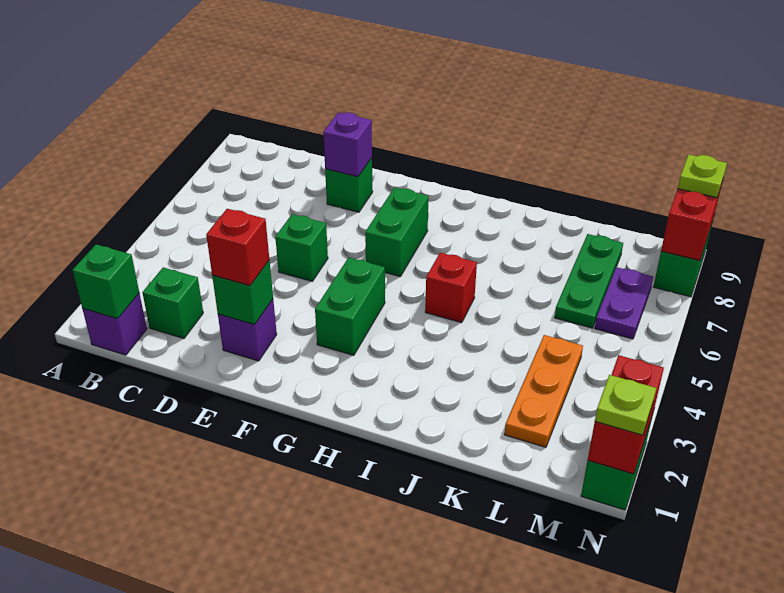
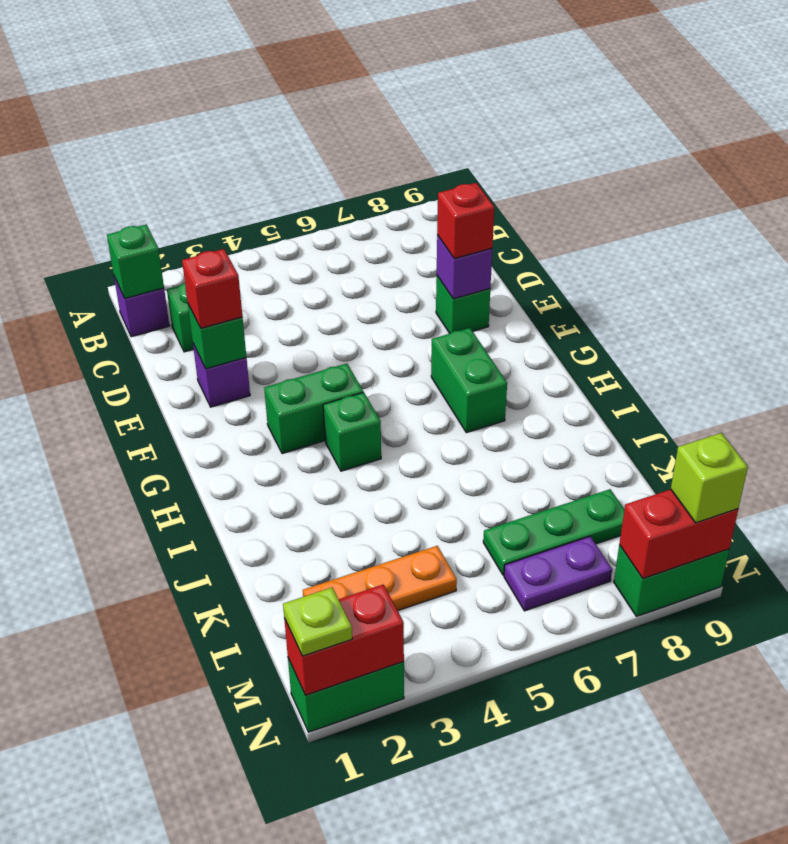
green 1x1 brick [275,214,328,281] -> green 1x1 brick moved to [323,392,381,471]
green 1x2 brick [365,187,429,277] -> green 1x2 brick turned to [431,328,507,433]
red 1x1 brick [425,253,477,323] -> red 1x1 brick moved to [437,183,494,259]
lime 1x1 plate [678,154,727,198] -> lime 1x1 brick [671,433,748,523]

